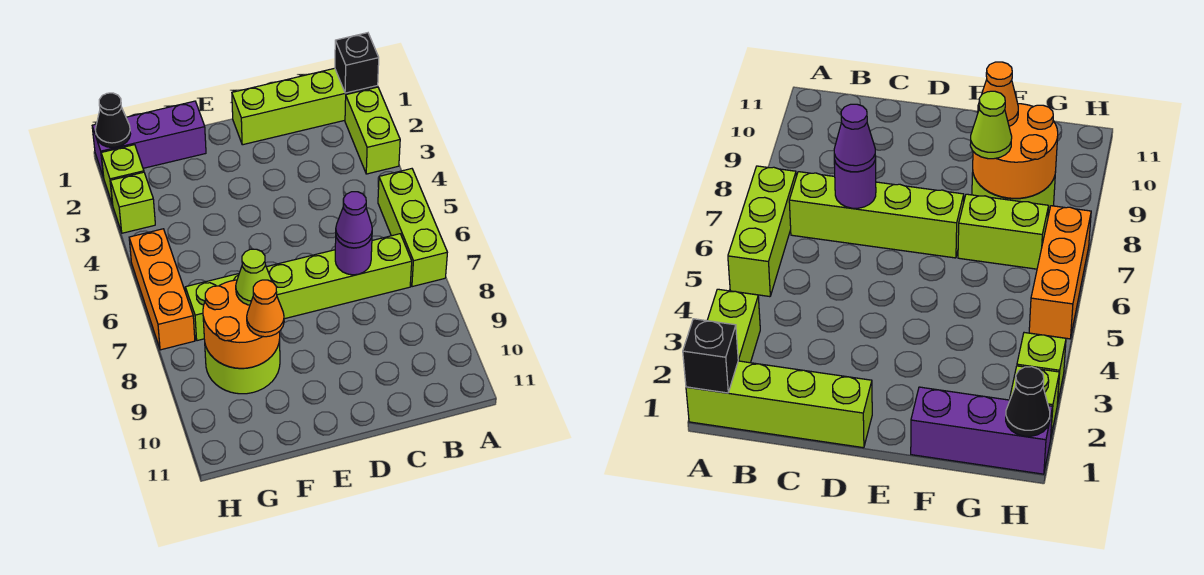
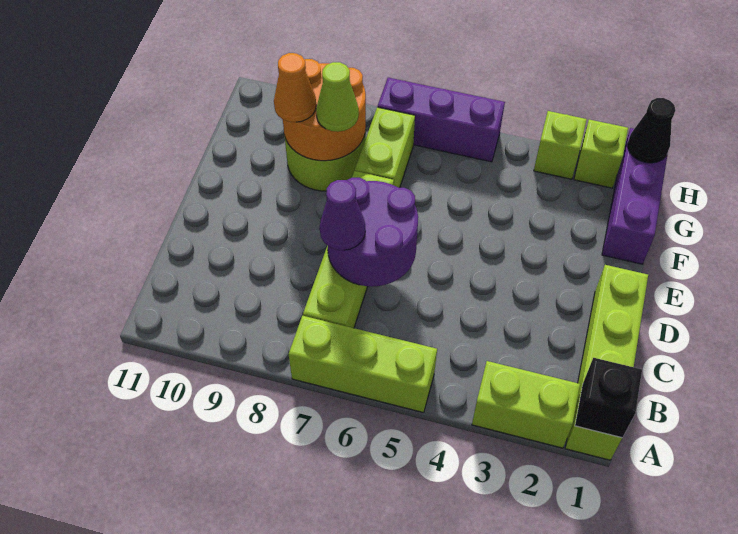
purple 1x1 round brick [335,237,372,275] -> purple 2x2 round brick [328,178,418,286]
orange 1x3 brick [129,229,195,350] -> purple 1x3 brick [378,78,505,162]

